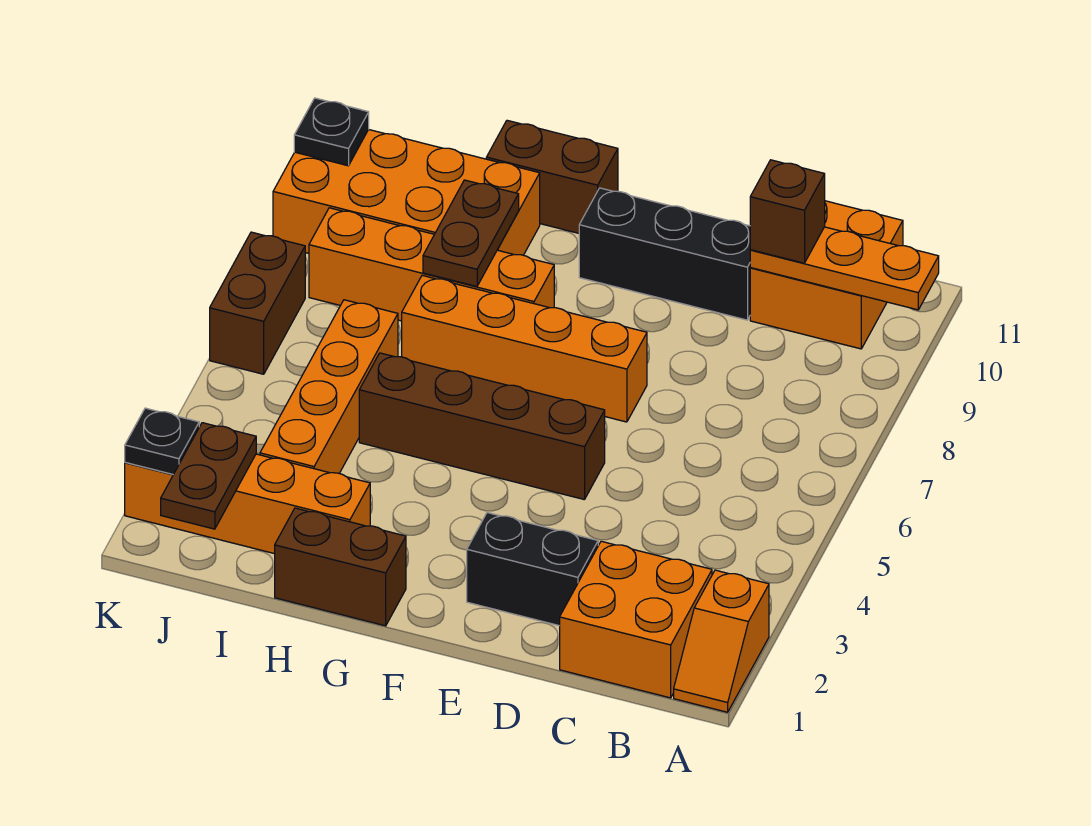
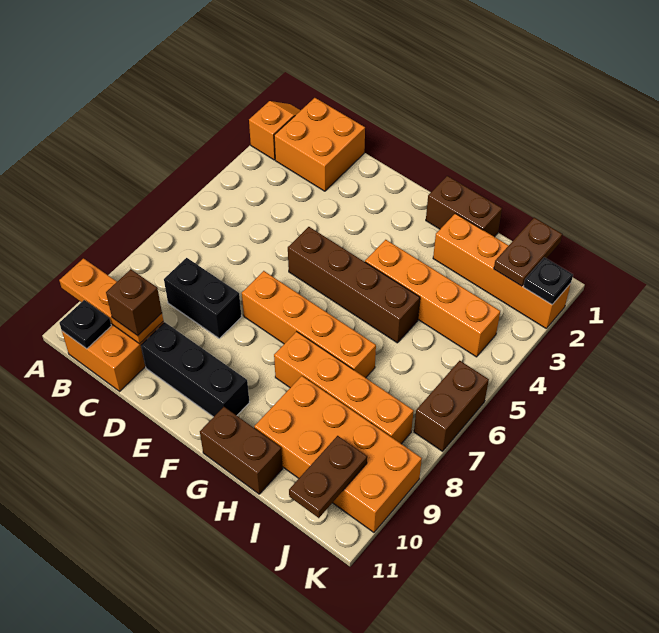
black 1x2 brick [467,513,598,626] -> black 1x2 brick moved to [164,258,242,338]
brown 1x2 plate [423,180,519,286] -> brown 1x2 plate moved to [289,436,367,518]
orange 1x4 brick [260,300,398,473] -> orange 1x4 brick turned to [365,240,500,357]
black 1x1 plate [294,98,369,166] -> black 1x1 plate moved to [59,300,111,349]

